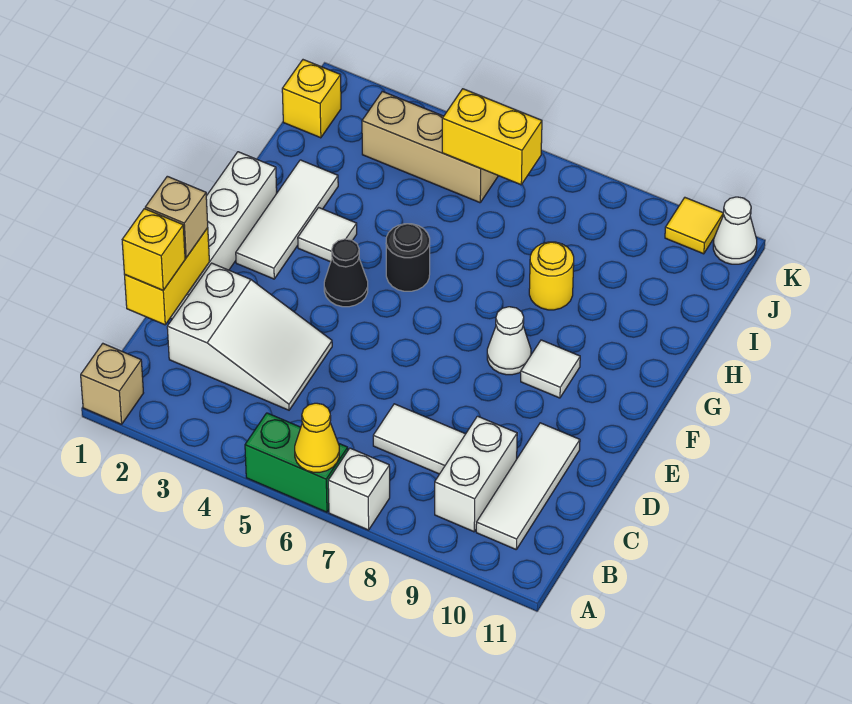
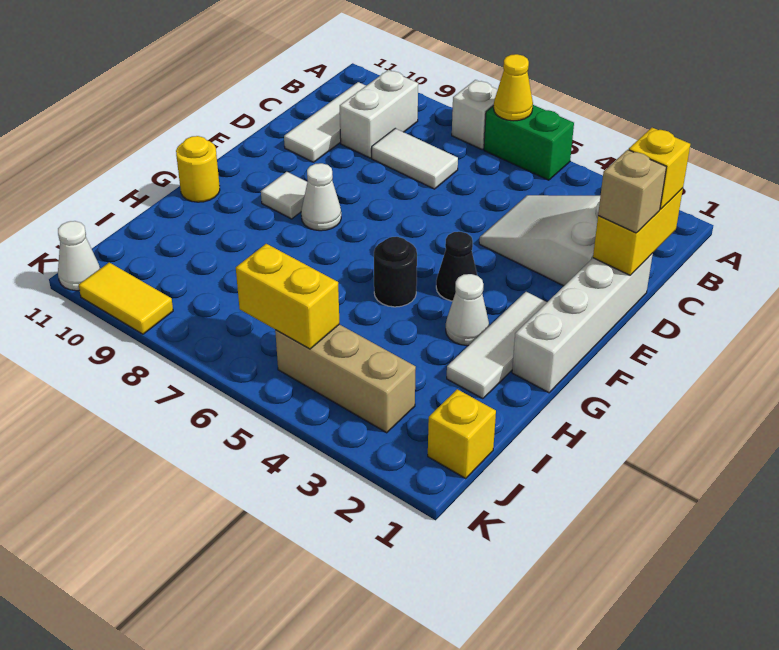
tan 1x1 brick [81,344,143,424] -> none
white 1x1 tile [298,208,357,262] -> white 1x1 cone [446,274,489,346]
yellow 1x1 round brick [529,242,574,310] -> yellow 1x1 round brick moved to [176,136,220,202]
yellow 1x1 tile [665,198,723,254] -> yellow 1x2 tile [79,262,173,334]

